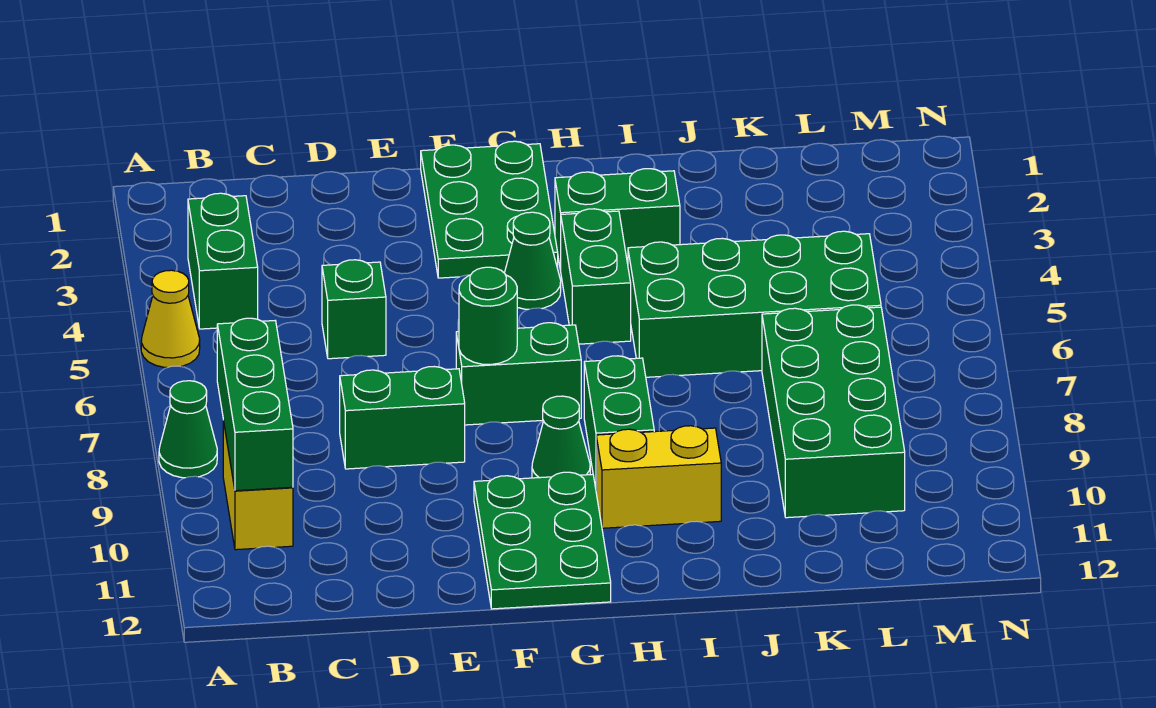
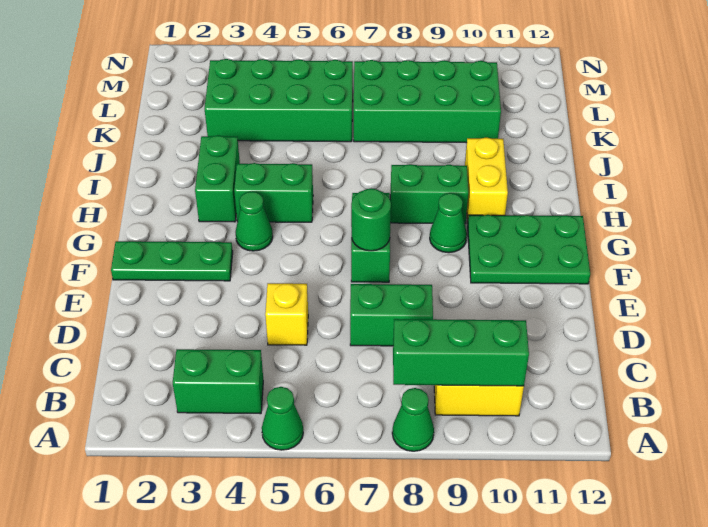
yellow 1x1 cone [141,270,200,368] -> green 1x1 cone [262,387,303,450]
green 1x1 brick [322,260,386,359] -> yellow 1x1 brick [265,283,308,345]
green 1x2 brick [340,367,465,469] -> green 1x2 brick turned to [350,284,433,346]
green 2x3 plate [421,141,558,278] -> green 1x3 plate [111,241,233,281]
green 2x4 brick [628,231,881,377] -> green 2x4 brick turned to [205,59,353,142]

